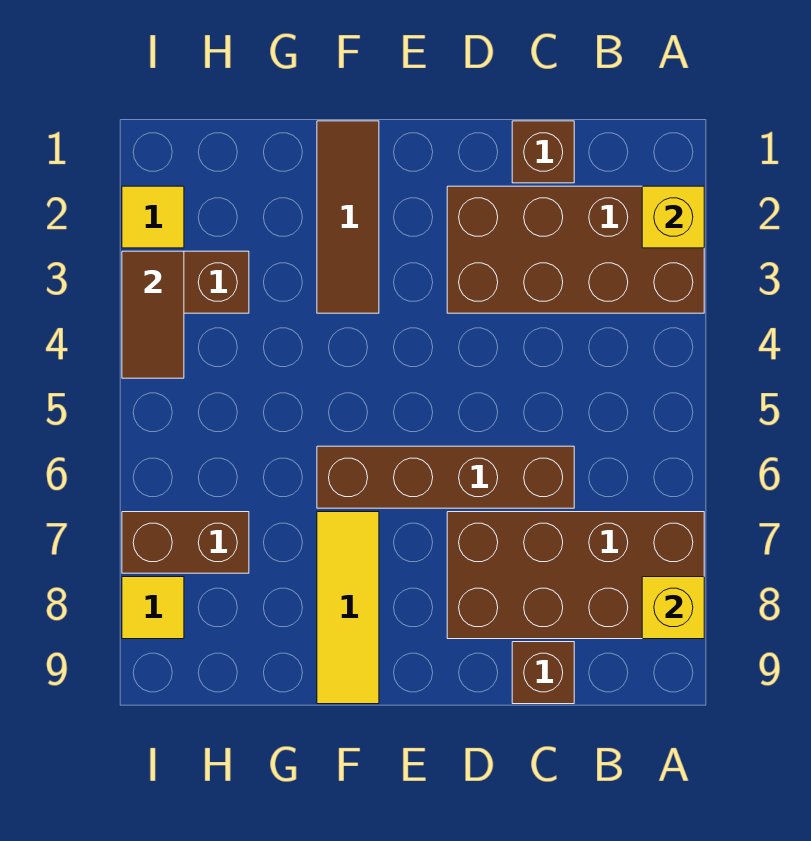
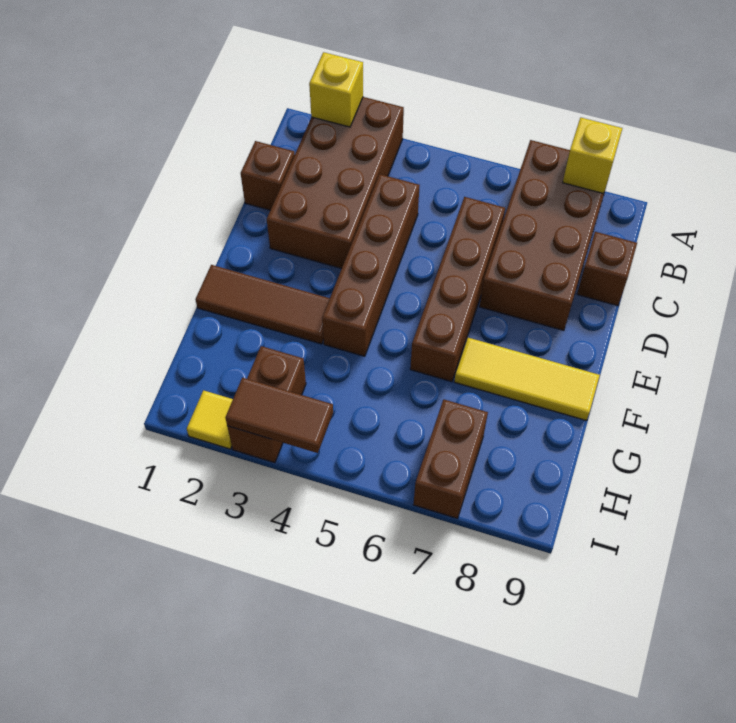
none -> brown 1x4 brick [322,174,420,356]
yellow 1x1 tile [122,577,184,639] -> none

